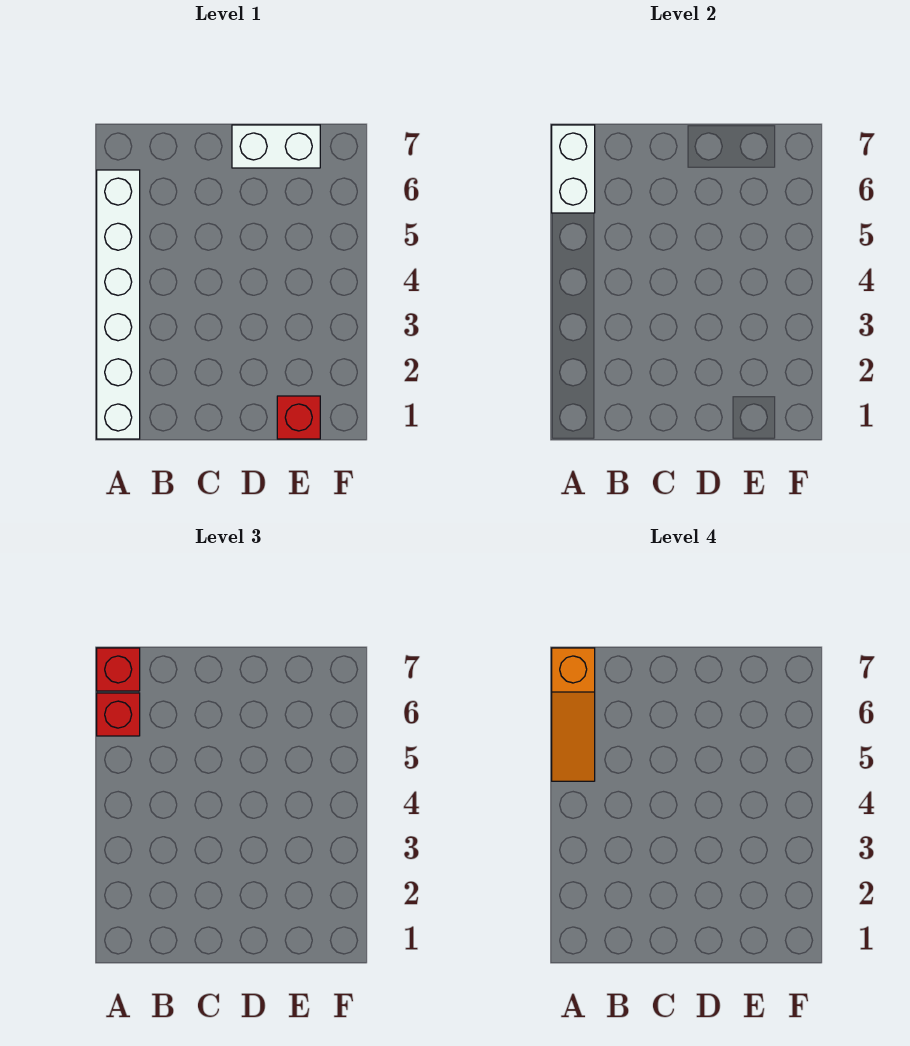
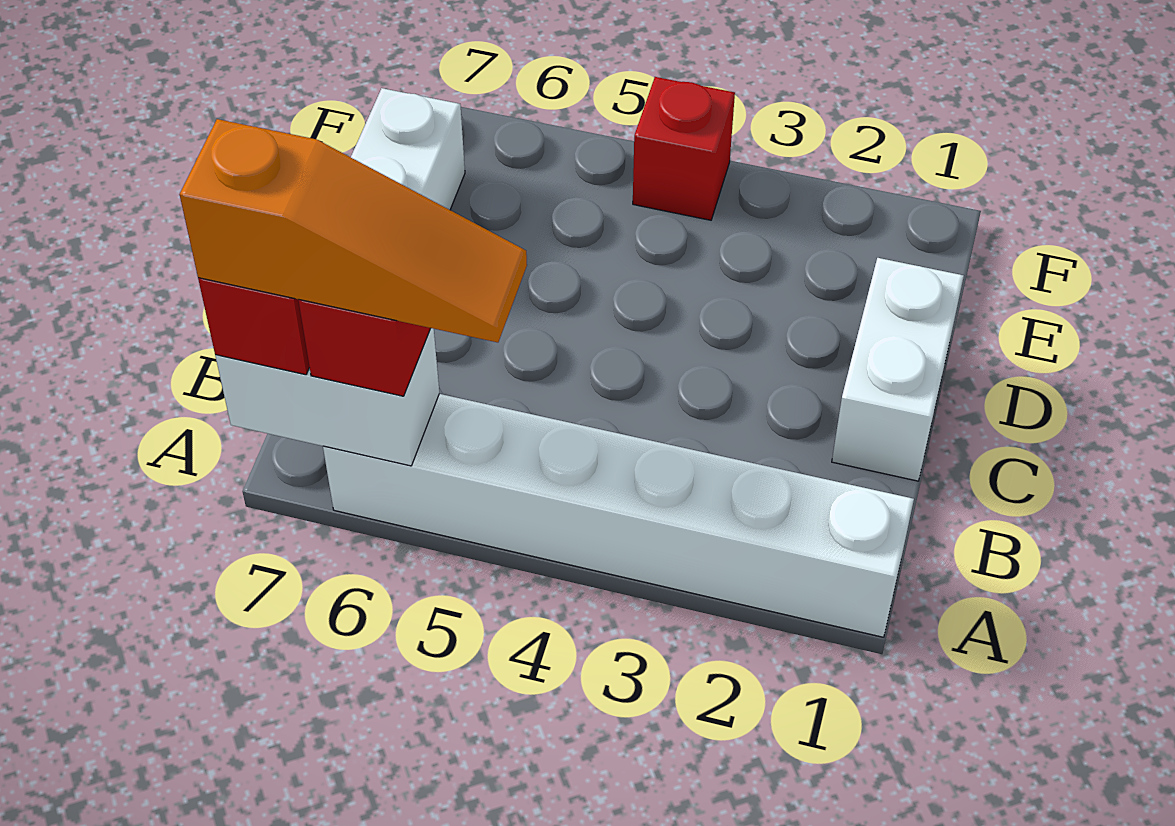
none -> white 1x2 brick [832,258,964,481]
red 1x1 brick [277,396,320,439] -> red 1x1 brick moved to [633,77,735,220]

